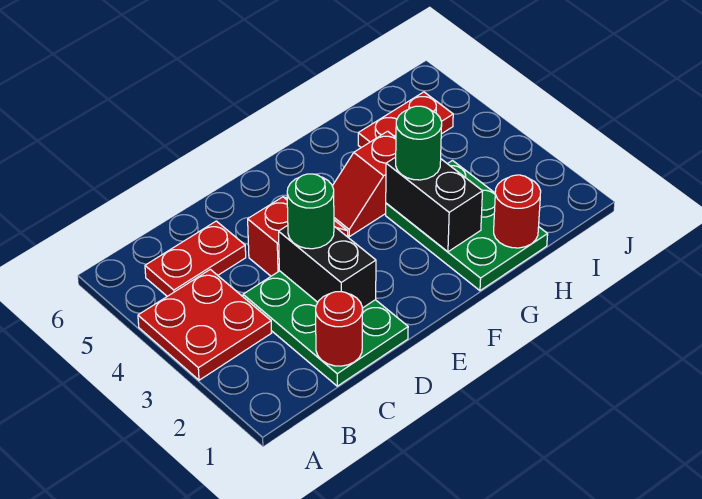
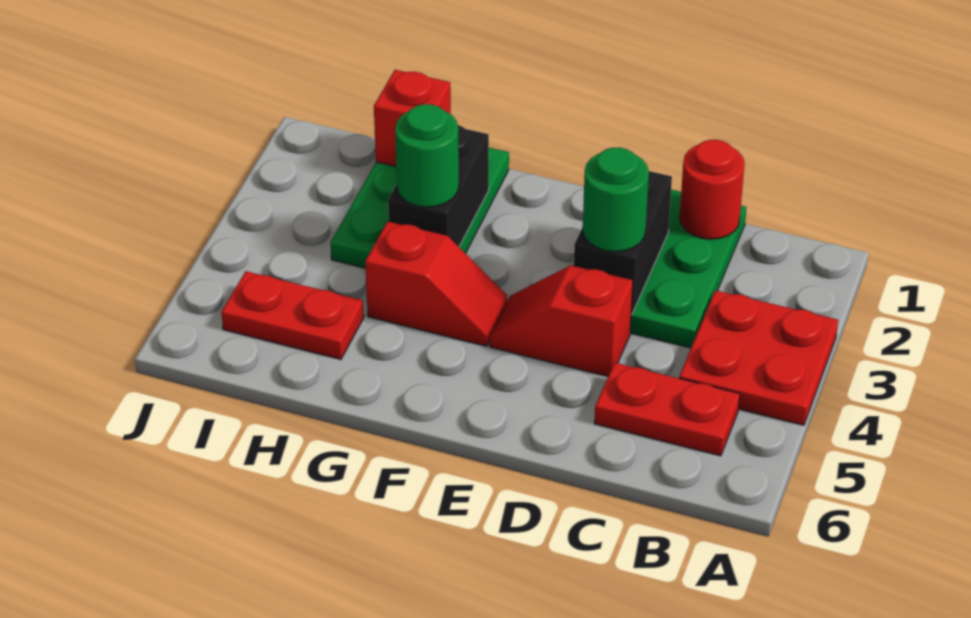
red 1x1 round brick [494,175,541,248] -> red 1x1 brick [374,70,451,166]

